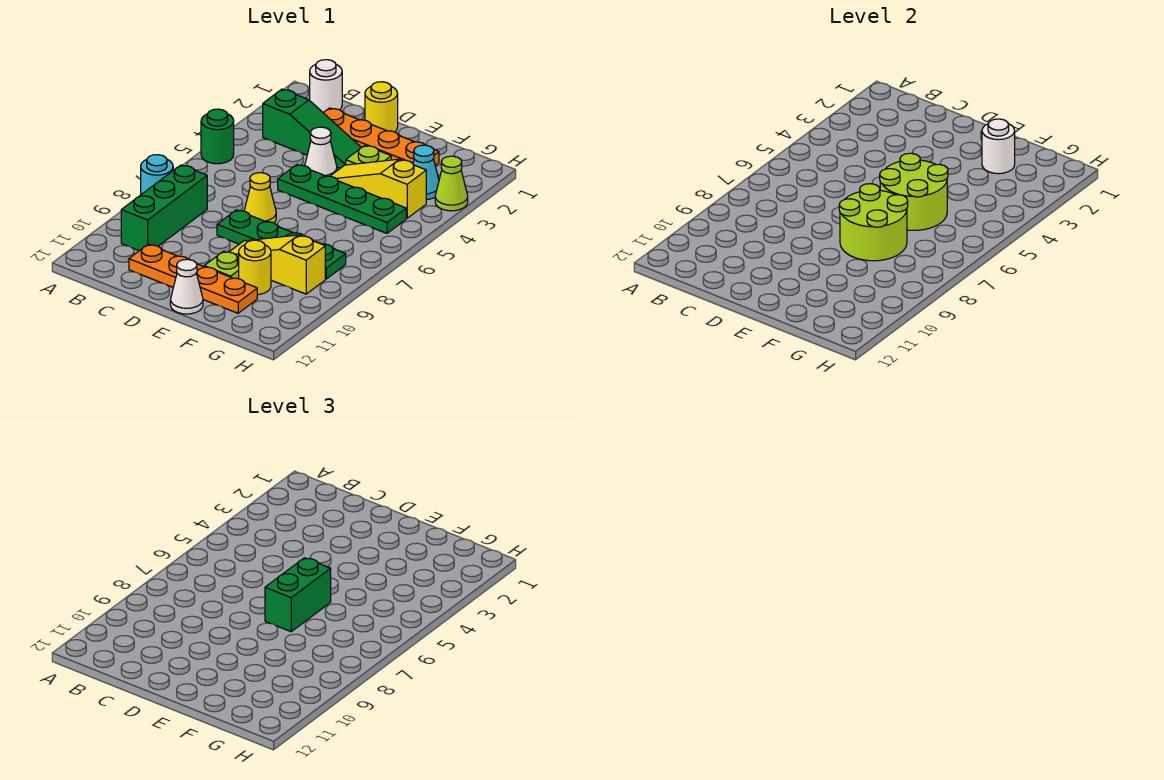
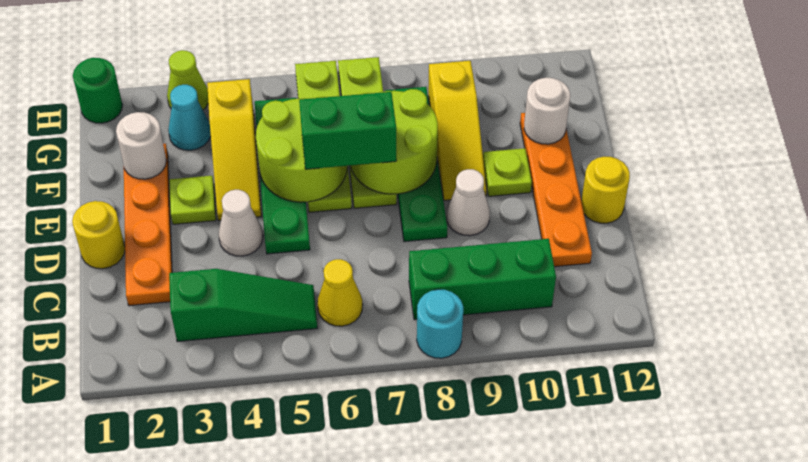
green 1x1 round brick [201,109,234,164] -> green 1x1 round brick moved to [73,58,122,123]
white 1x1 round brick [310,60,342,113] -> white 1x1 round brick moved to [524,78,570,144]
green 1x3 slope [263,89,361,168] -> green 1x3 slope turned to [169,269,317,342]
yellow 1x1 cone [244,173,276,223] -> yellow 1x1 cone moved to [318,259,363,326]
none -> lime 1x4 plate [295,61,352,212]
none -> lime 1x4 plate [338,57,397,208]
white 1x1 cone [170,259,203,314] -> white 1x1 cone moved to [447,169,490,236]
yellow 1x1 round brick [239,240,271,295] -> yellow 1x1 round brick moved to [581,157,630,223]

